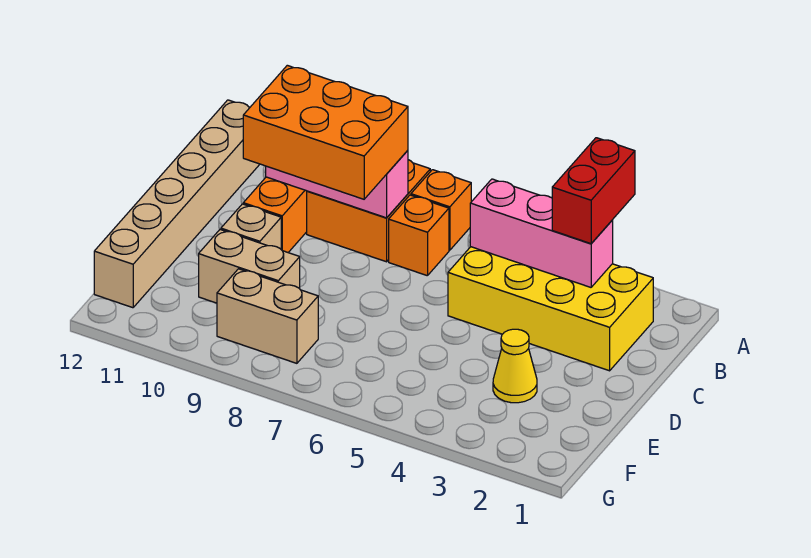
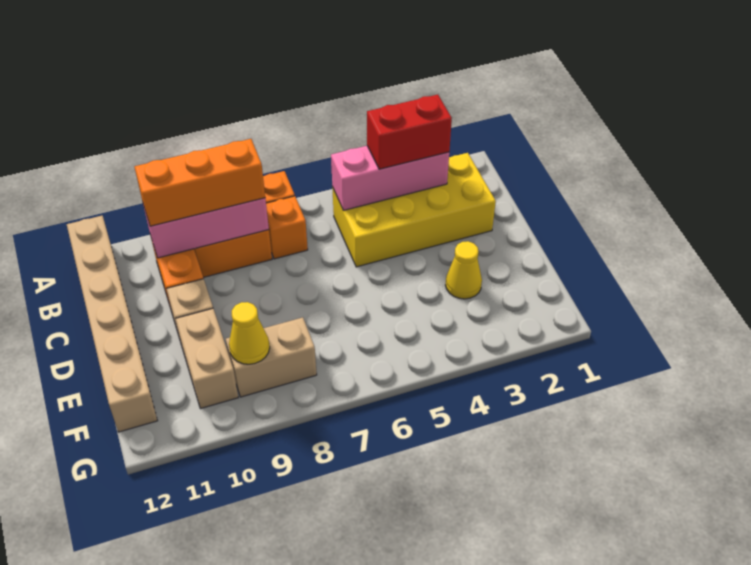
red 1x2 brick [552,138,635,244] -> red 1x2 brick turned to [367,95,452,169]
orange 2x3 brick [243,65,408,199] -> orange 1x3 brick [134,139,265,226]
tan 1x2 brick [199,230,300,303] -> tan 1x2 brick turned to [175,308,238,409]
none -> yellow 1x1 cone [229,302,270,364]

